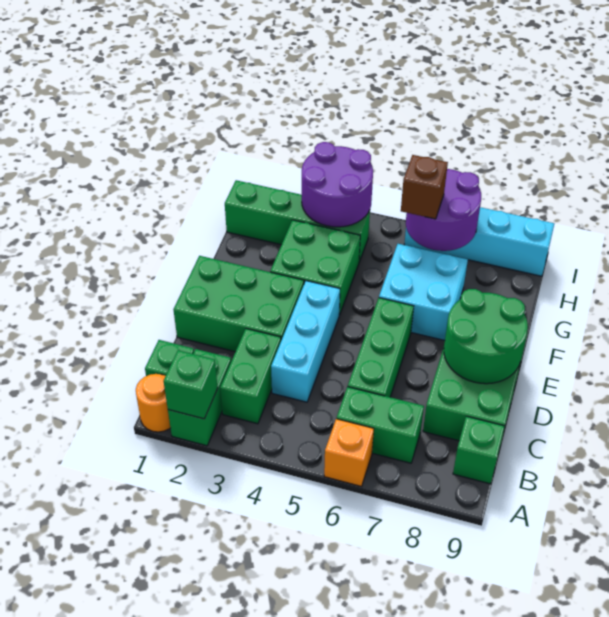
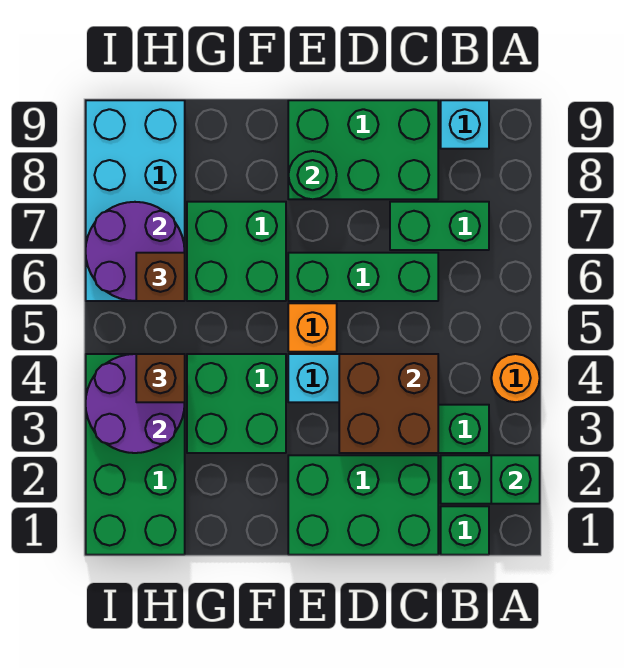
orange 1x1 round brick [136,374,170,432] -> orange 1x1 round brick moved to [491,354,540,402]
orange 1x1 brick [324,419,374,487] -> orange 1x1 brick moved to [288,303,337,352]
green 1x2 brick [337,387,424,463] -> green 1x2 brick turned to [390,202,489,250]
green 1x1 brick [453,416,504,484] -> cyan 1x1 brick [441,100,489,149]
none -> brown 2x2 brick [339,354,438,453]
green 2x3 brick [173,256,304,352] -> green 2x3 brick turned to [288,455,438,555]
green 2x2 round brick [444,289,528,384] -> green 1x1 round brick [288,151,337,199]
cyan 2x2 brick [379,244,468,340] -> green 2x2 brick [187,202,286,301]
green 1x4 brick [225,180,370,262] -> green 2x4 brick [86,354,185,555]
none -> brown 1x1 brick [136,354,185,402]
cyan 1x4 brick [404,207,554,276] -> cyan 2x4 brick [86,100,185,301]

